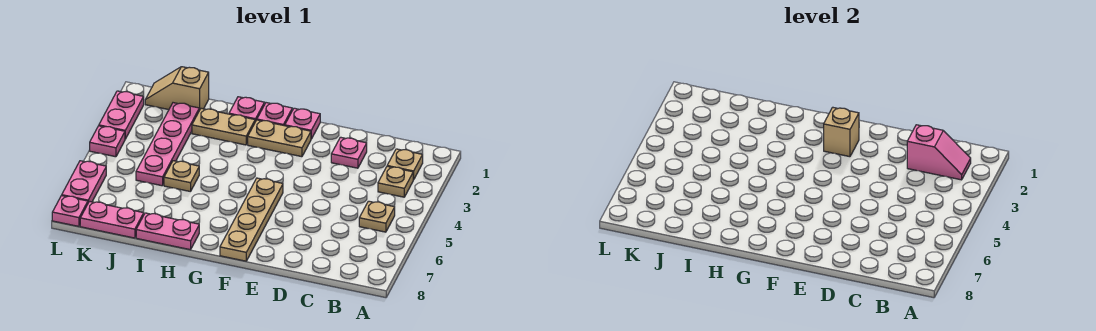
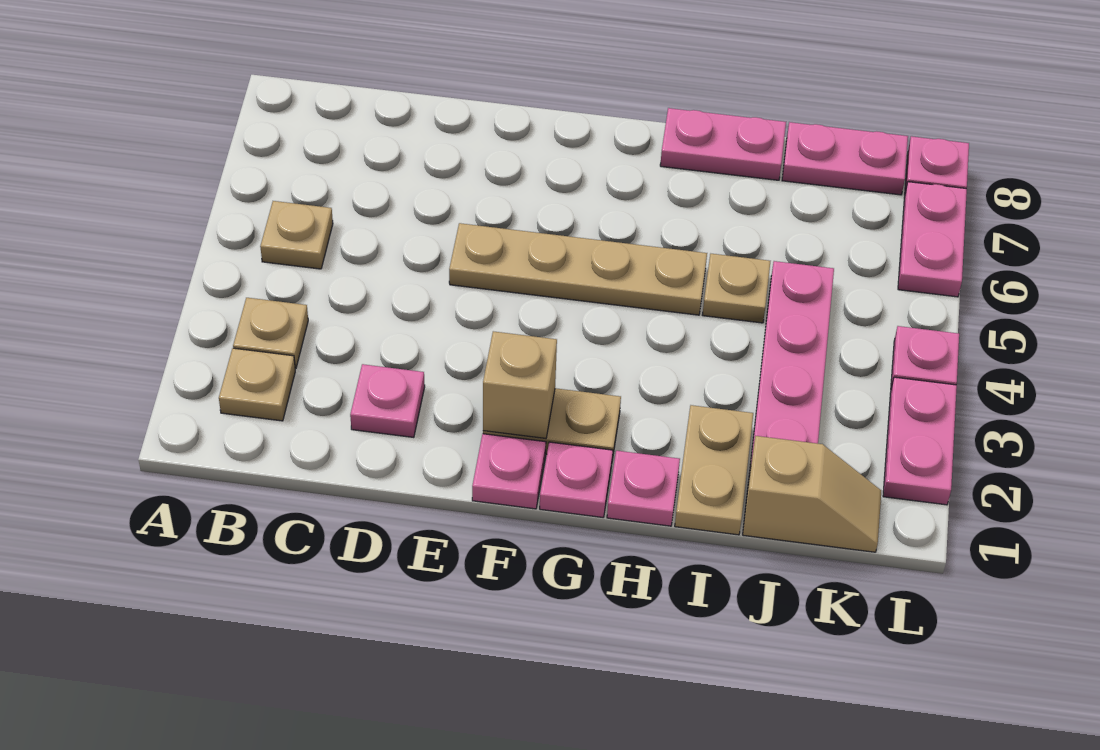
pink 1x2 slope [907,125,971,180] -> none
tan 1x4 plate [220,178,283,261] -> tan 1x4 plate turned to [449,223,707,315]
tan 1x2 plate [192,108,255,145] -> tan 1x2 plate turned to [675,405,753,535]

